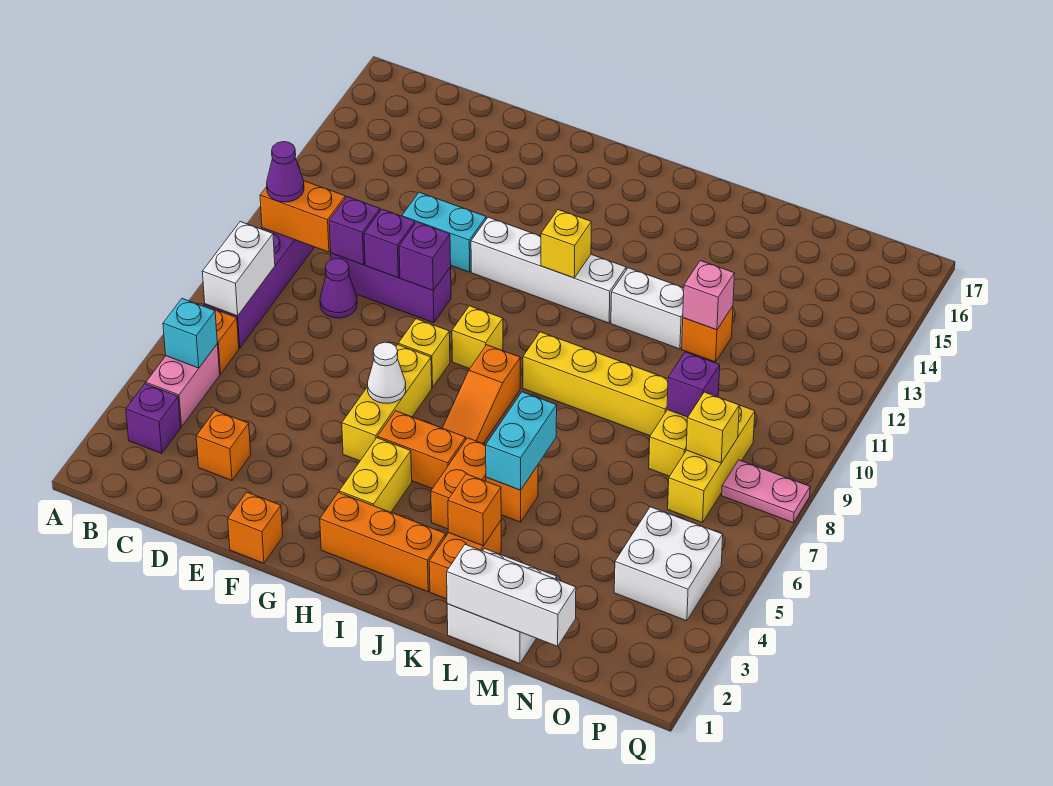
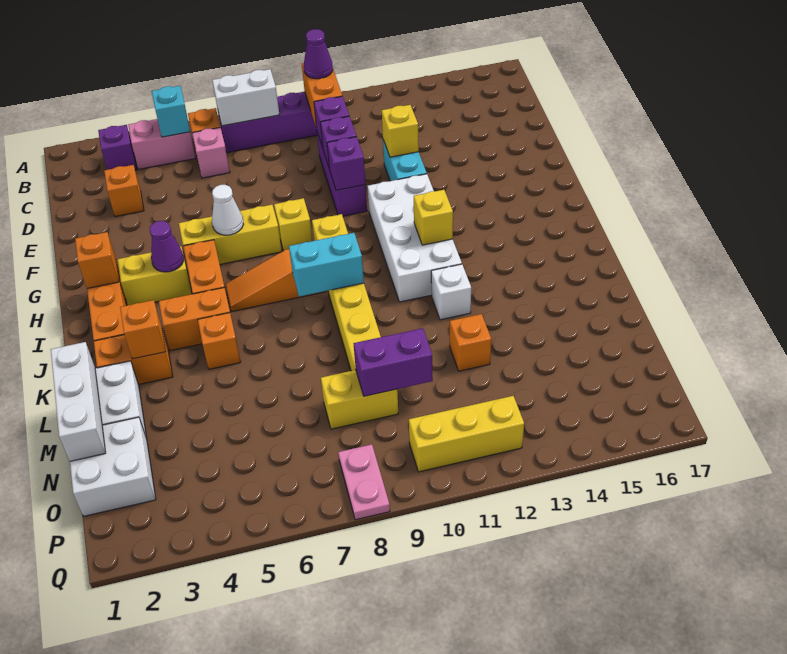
purple 1x1 cone [320,258,357,318] -> purple 1x1 cone moved to [150,221,184,272]
orange 1x1 brick [228,492,283,563] -> orange 1x1 brick moved to [75,232,119,288]
white 1x4 brick [471,217,626,323] -> white 2x4 brick [367,174,462,302]
cyan 1x2 brick [486,392,557,490] -> cyan 1x2 brick moved to [289,233,364,297]
white 1x2 brick [611,268,684,349] -> white 1x1 brick [431,264,471,320]
pink 1x1 brick [683,261,735,330] -> pink 1x1 brick moved to [192,127,230,178]
purple 1x1 brick [667,352,720,417] -> purple 1x2 brick [353,328,433,396]
white 2x2 brick [614,507,723,621] -> white 2x2 brick moved to [70,417,156,516]
yellow 1x3 brick [668,405,755,523] -> yellow 1x3 brick moved to [409,396,524,472]
yellow 1x1 brick [686,392,739,463] -> yellow 1x1 brick moved to [382,105,419,157]

